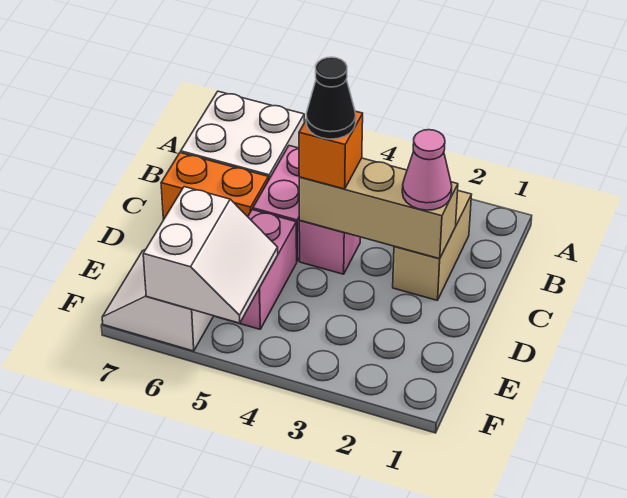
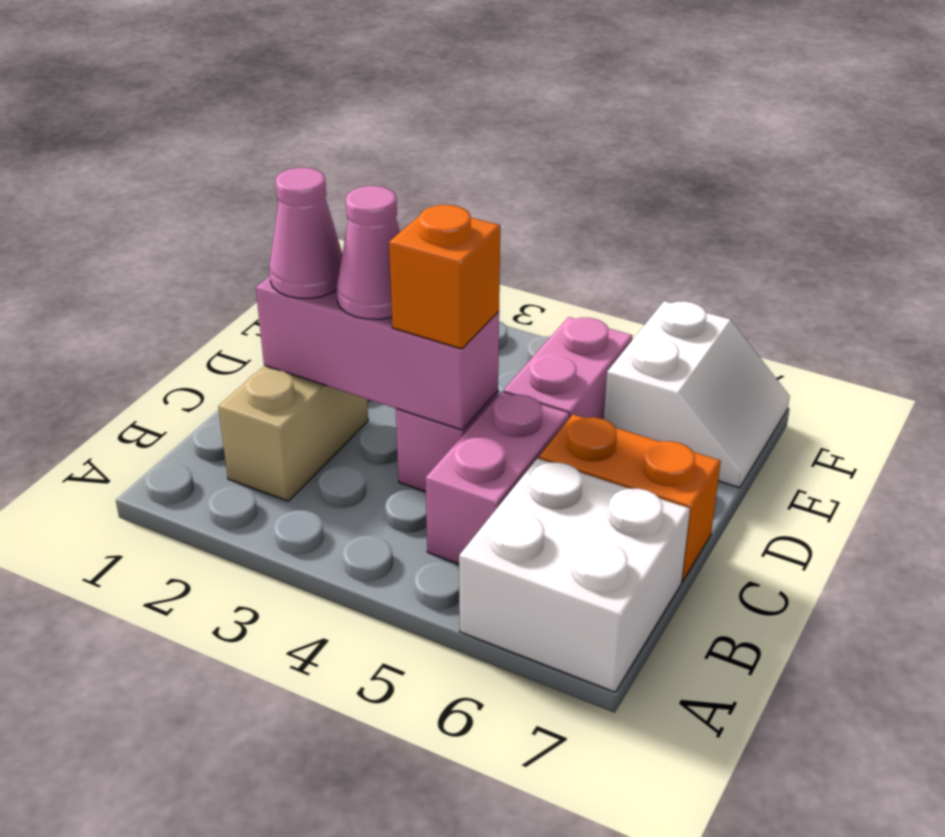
tan 1x3 brick [299,158,458,259] -> pink 1x3 brick [256,276,499,430]
none -> pink 1x1 cone [337,186,400,319]
black 1x1 cone [306,57,356,139] -> none
white 2x2 slope [143,187,278,323] -> none

